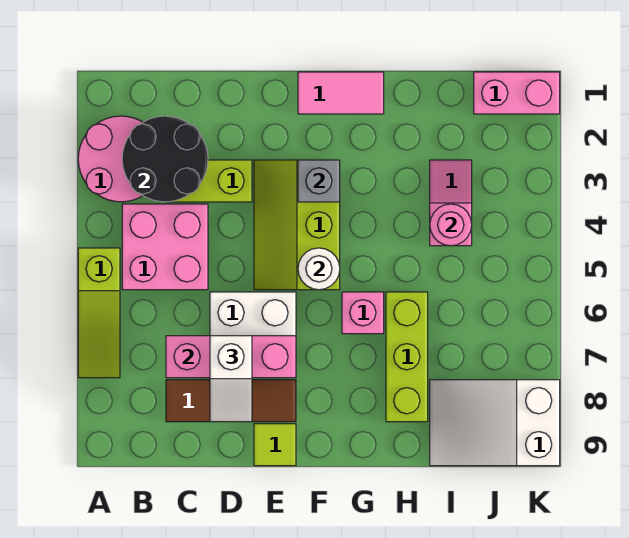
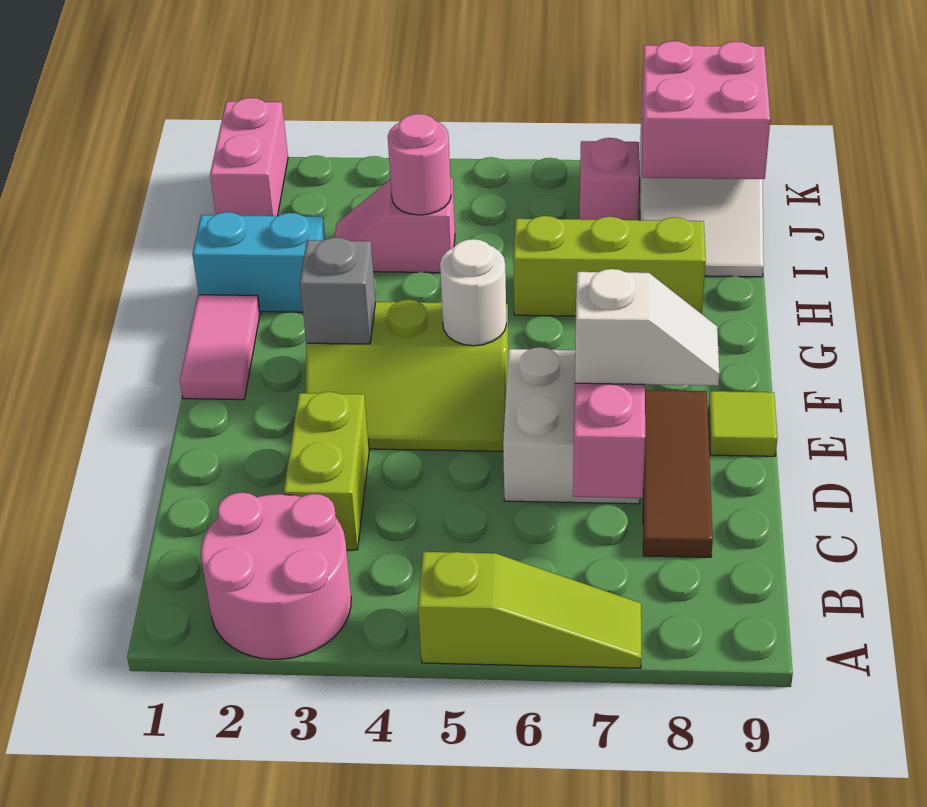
black 2x2 round brick [122,116,208,202] -> none
pink 2x2 brick [122,204,208,290] -> pink 2x2 brick moved to [642,41,770,179]
pink 1x1 brick [342,292,384,334] -> pink 1x1 brick moved to [580,138,639,220]
none -> cyan 1x2 brick [192,212,325,312]

